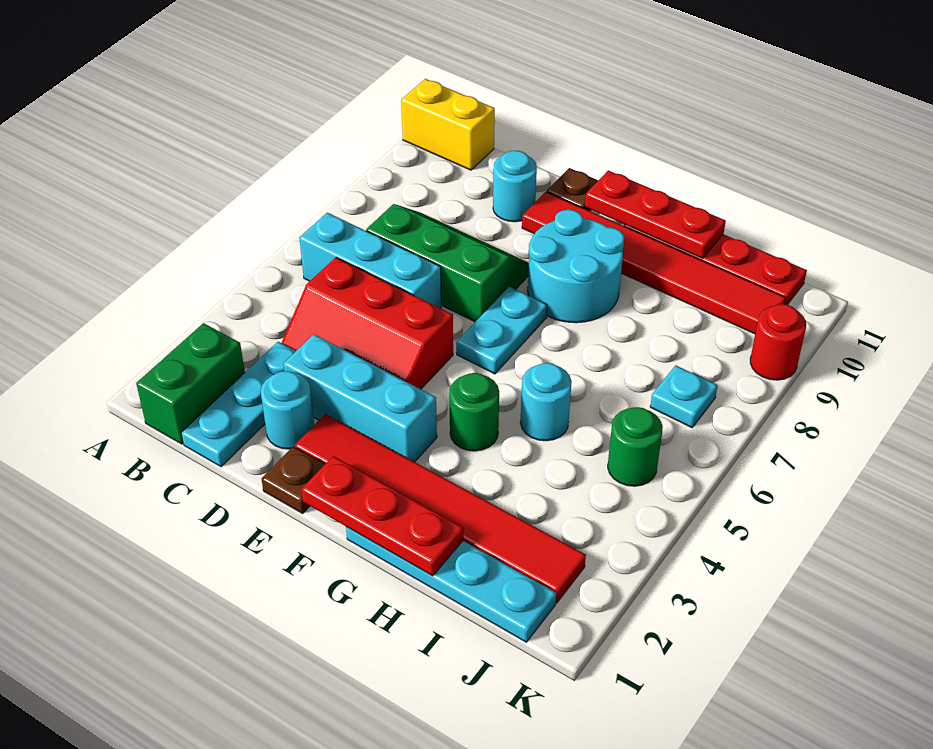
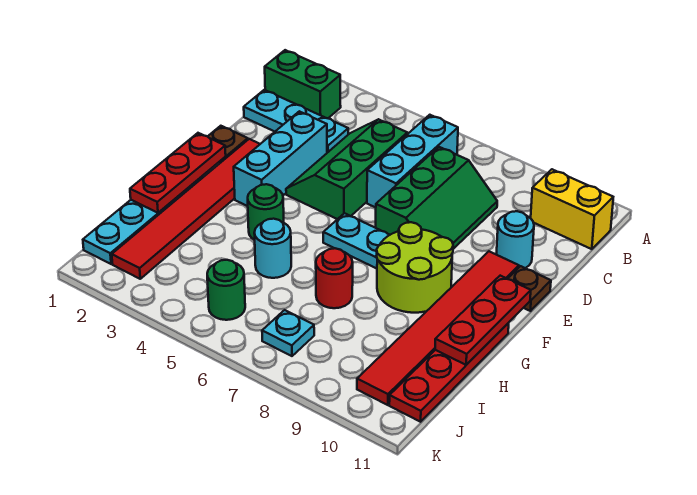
yellow 1x2 brick [401,79,495,170] -> yellow 1x2 brick turned to [531,169,613,249]
red 2x3 slope [282,257,453,389] -> green 2x3 slope [286,119,407,219]
cyan 1x1 round brick [261,371,314,449] -> none
cyan 2x2 round brick [528,210,624,323] -> lime 2x2 round brick [376,222,453,313]
red 1x1 round brick [750,304,806,380] -> red 1x1 round brick moved to [316,248,353,308]

